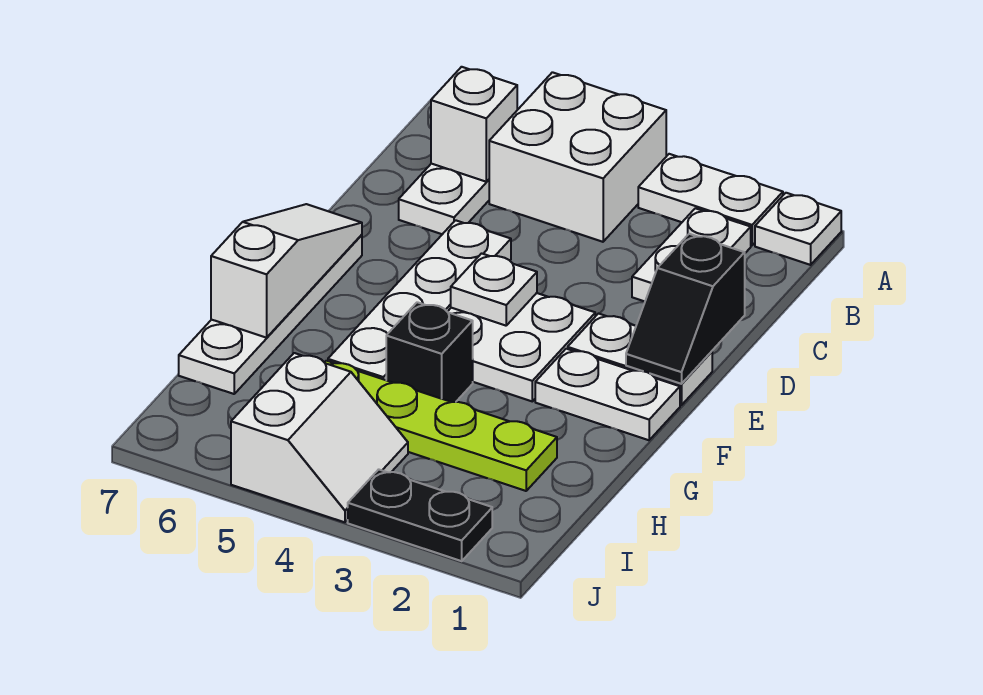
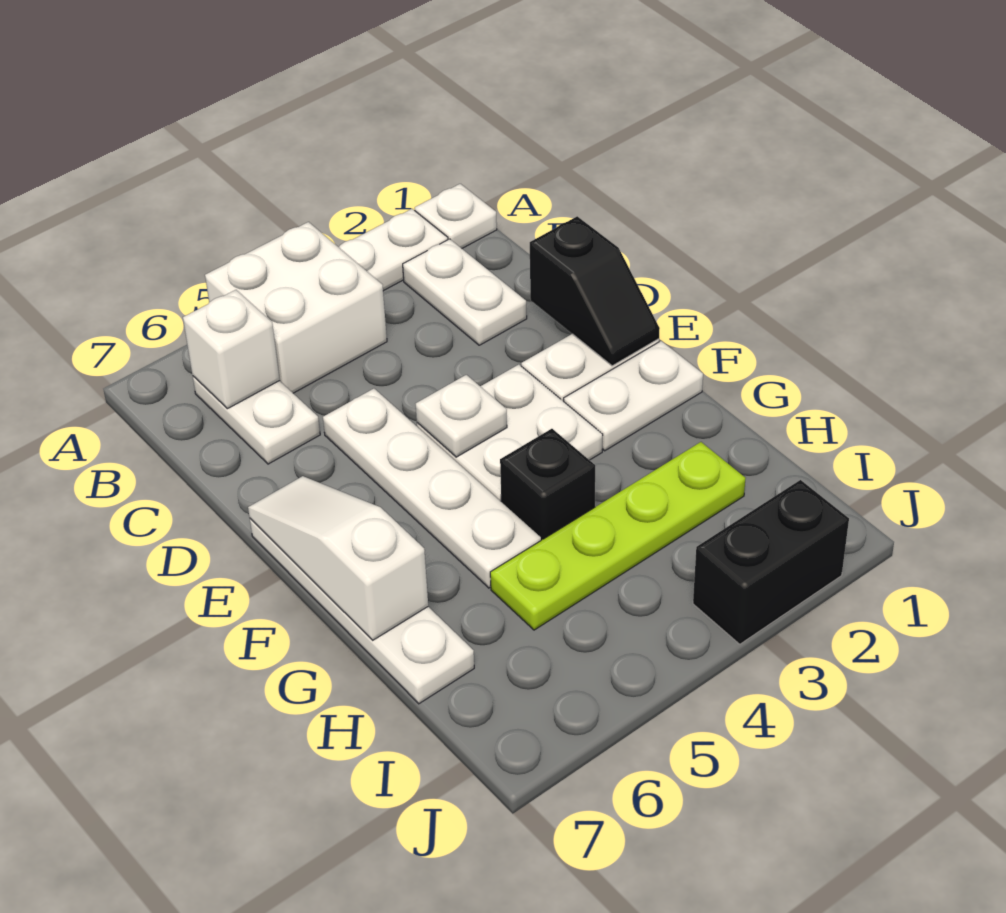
white 2x2 slope [231,353,408,522] -> none
black 1x2 plate [348,469,492,561] -> black 1x2 brick [693,480,849,644]

